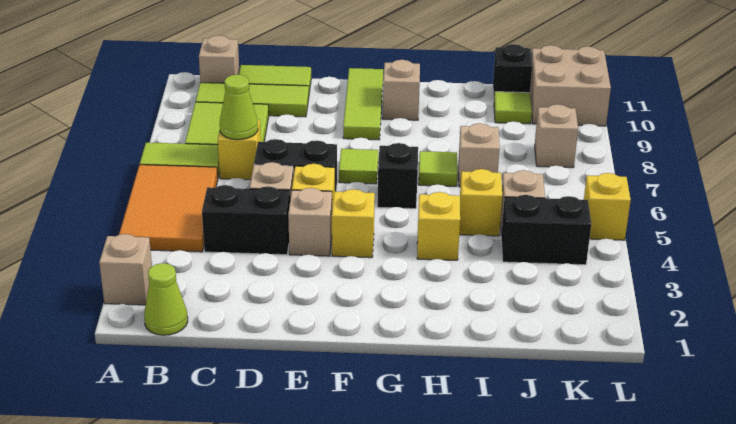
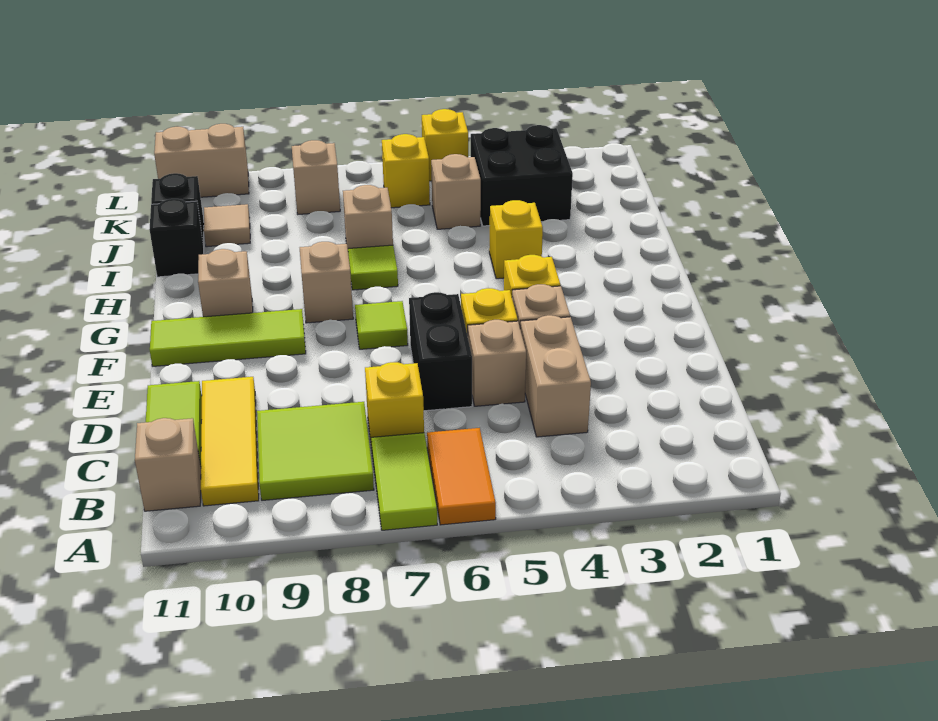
tan 1x1 brick [99,234,152,305] -> tan 1x1 brick moved to [300,242,353,323]
orange 2x3 tile [119,165,218,252] -> orange 1x2 tile [427,428,496,525]
lime 1x1 cone [144,263,188,335] -> none
lime 1x3 tile [195,83,309,117] -> yellow 1x3 tile [201,377,259,506]
black 1x2 brick [202,185,290,255] -> tan 1x2 brick [520,315,591,437]
lime 1x1 cone [220,75,258,140] -> none
black 1x1 brick [377,143,418,209] -> black 1x1 brick moved to [150,199,204,277]
yellow 1x1 brick [459,169,502,236] -> yellow 1x1 brick moved to [382,134,430,208]
black 1x2 brick [501,195,591,265] -> black 2x2 brick [471,125,573,226]
lime 1x1 tile [494,92,532,124] -> tan 1x1 tile [204,204,250,247]
tan 2x2 brick [530,45,611,126] -> tan 1x2 brick [154,124,249,197]

